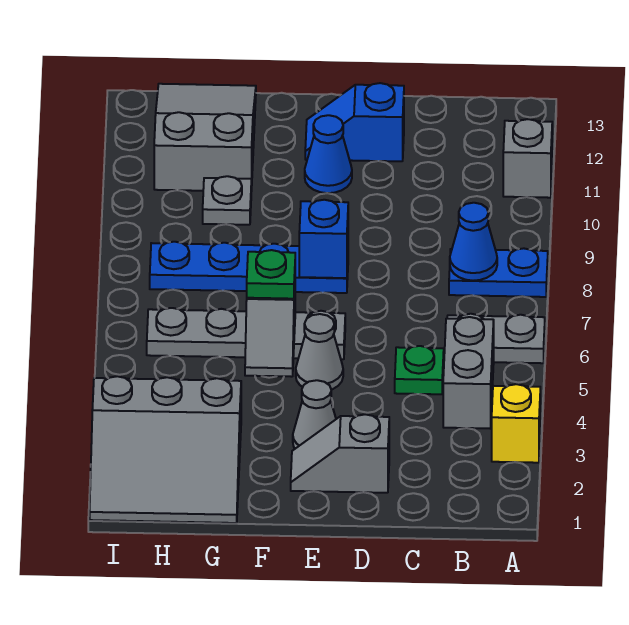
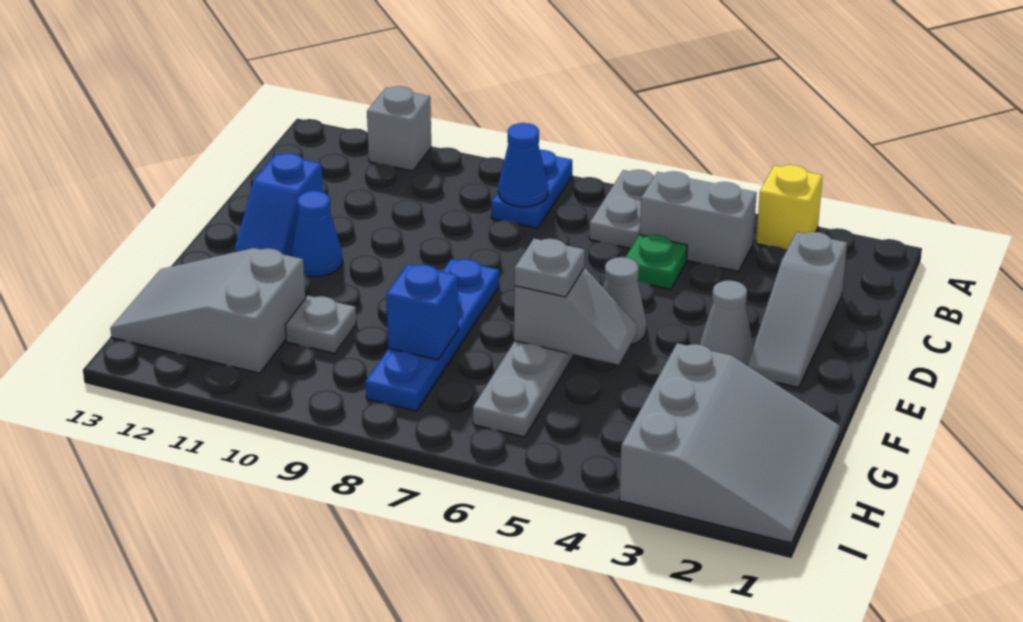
grey 1x2 slope [291,414,389,493] -> grey 1x3 slope [747,232,847,387]
blue 1x1 brick [299,200,348,278] -> blue 1x1 brick moved to [386,264,459,360]
green 1x1 plate [247,250,295,299] -> grey 1x1 plate [515,239,585,297]

